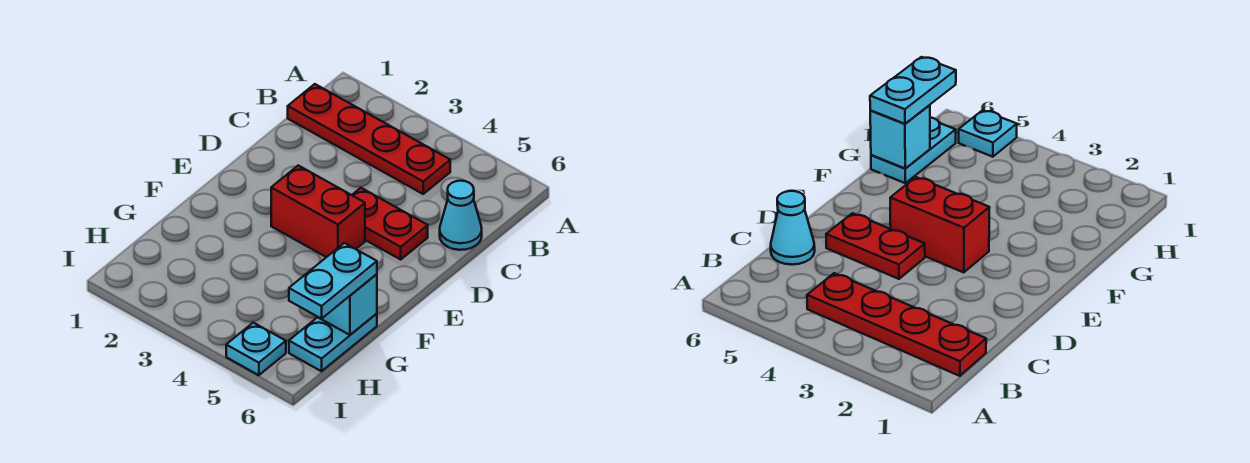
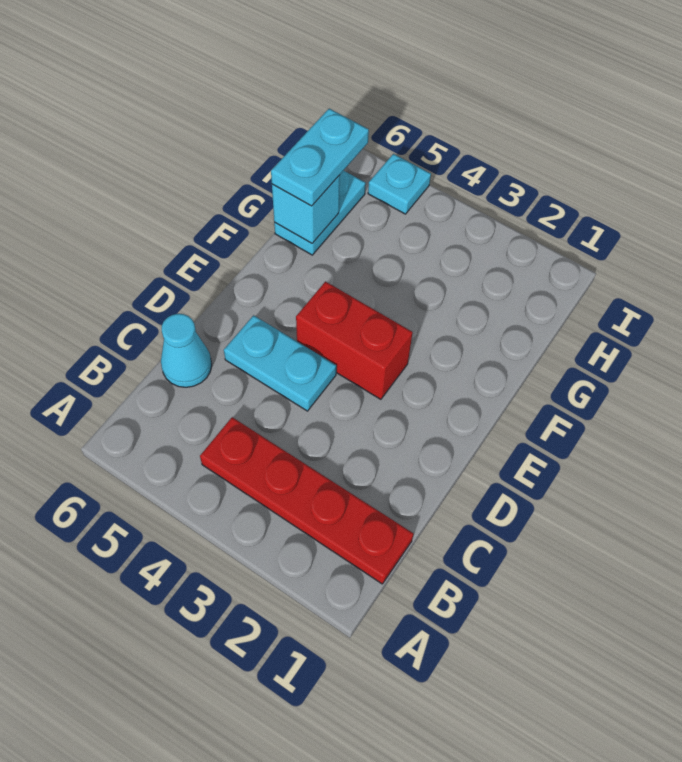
red 1x2 plate [352,188,428,259] -> cyan 1x2 plate [224,315,336,411]

